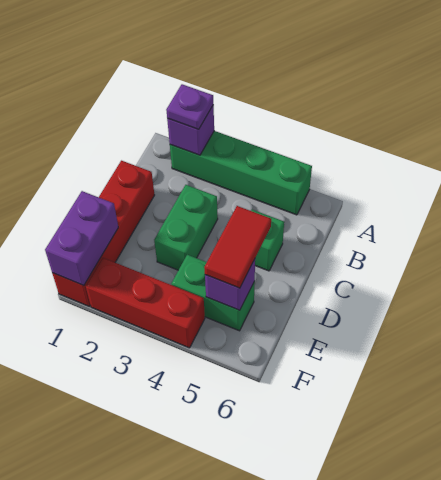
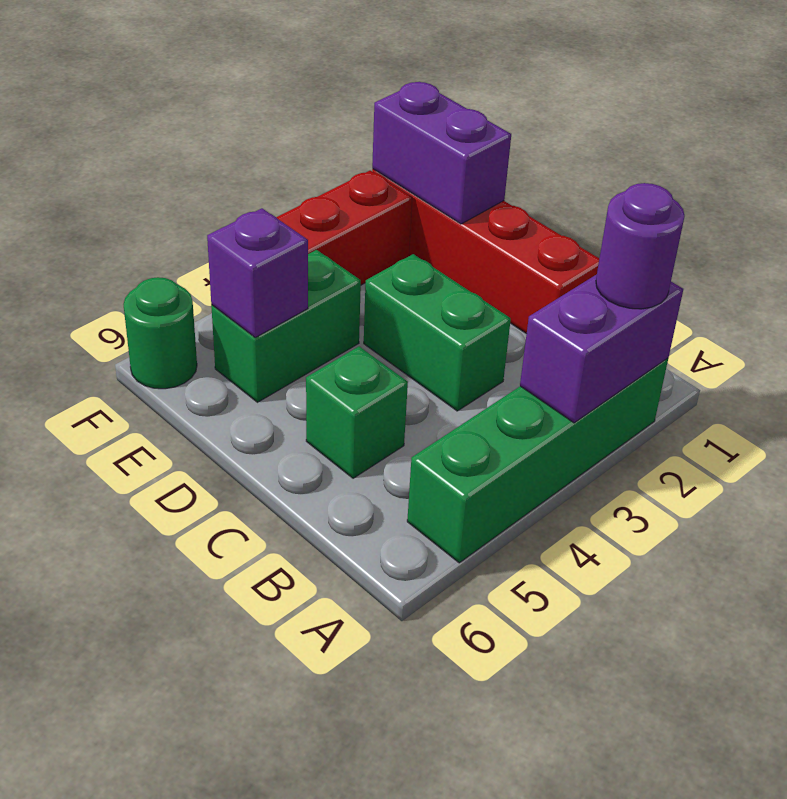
purple 1x1 brick [167,105,214,155] -> purple 1x2 brick [520,274,683,423]
purple 1x1 plate [166,84,213,129] -> purple 1x1 round brick [596,183,685,309]
red 1x2 tile [204,206,271,288] -> none
none -> green 1x1 round brick [123,277,197,389]

